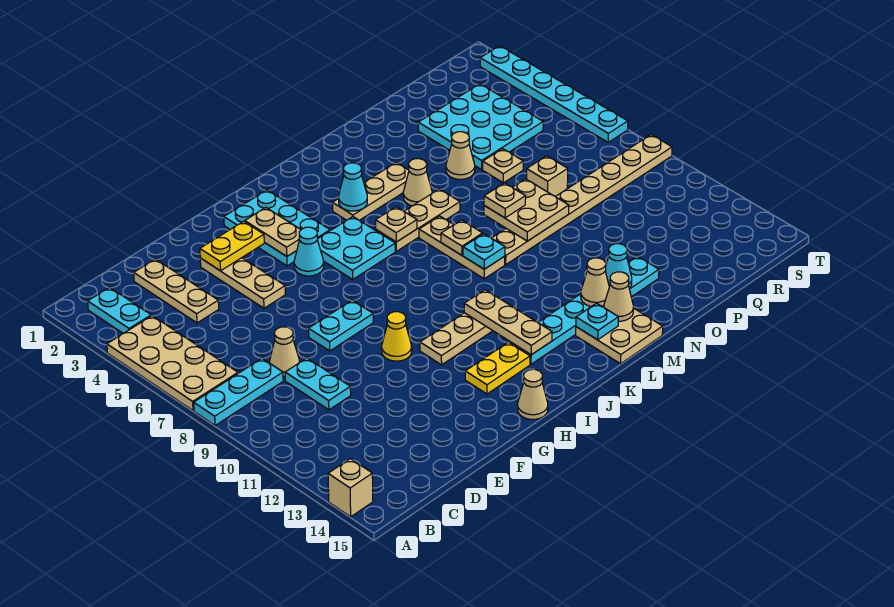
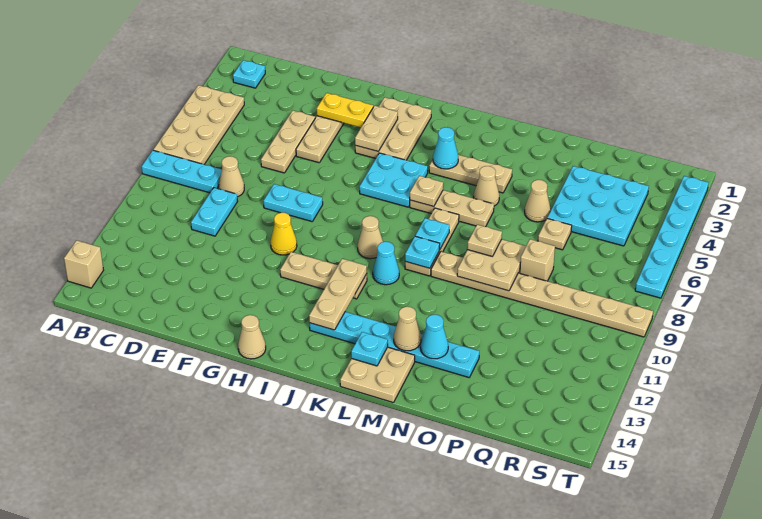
cyan 1x2 plate [88,287,151,333] -> cyan 1x1 plate [233,60,265,88]
tan 1x3 plate [134,259,219,323] -> tan 1x3 plate moved to [261,110,315,173]
cyan 2x3 plate [224,190,330,266] -> tan 2x3 plate [355,97,431,160]
cyan 1x1 cone [294,227,324,276] -> cyan 1x1 cone moved to [373,242,399,285]
yellow 1x2 plate [465,342,530,394] -> none
tan 1x1 plate [441,220,483,255] -> cyan 1x1 plate [415,218,449,250]
tan 1x1 cone [604,272,633,321] -> tan 1x1 cone moved to [358,216,383,259]

